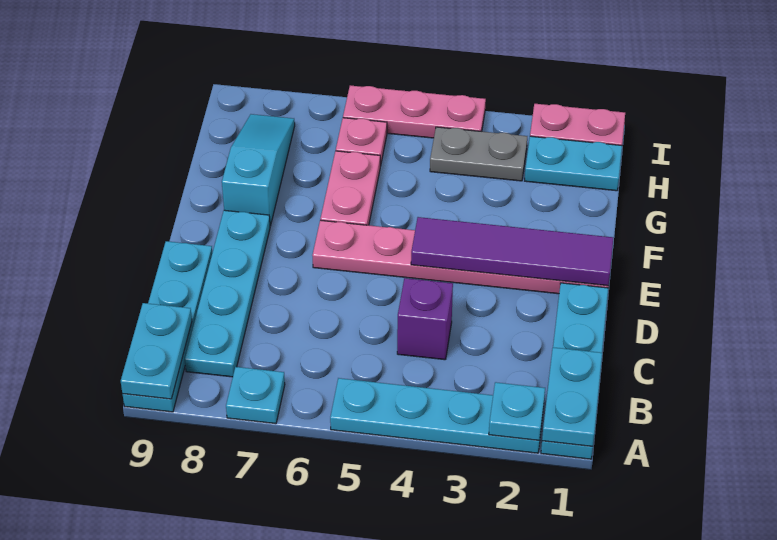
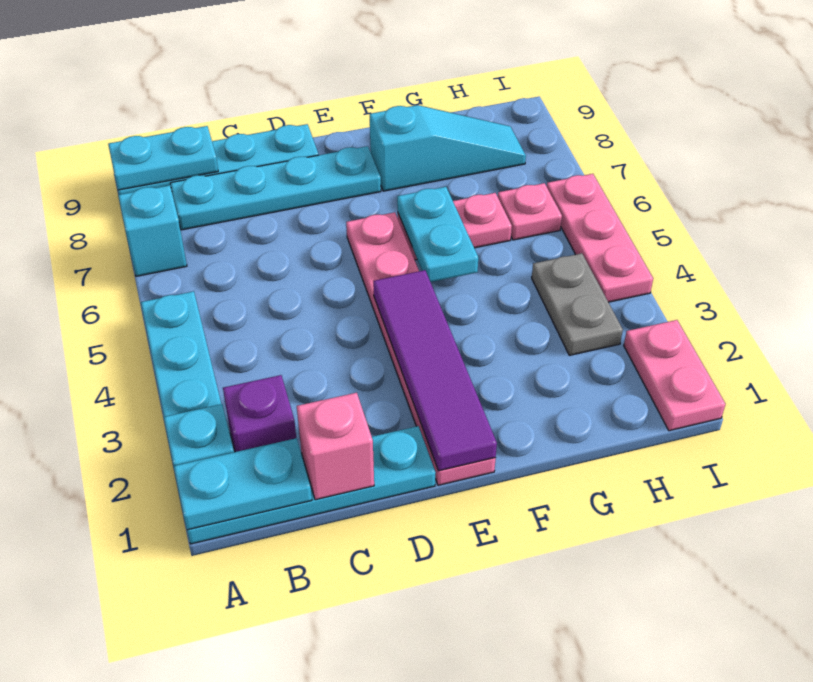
cyan 1x1 plate [226,367,285,424] -> cyan 1x1 brick [118,185,187,276]
none -> pink 1x1 brick [297,393,374,500]
purple 1x1 brick [397,278,453,360] -> purple 1x1 brick moved to [223,375,296,452]
cyan 1x2 plate [525,136,622,191] -> cyan 1x2 plate moved to [397,187,478,282]

